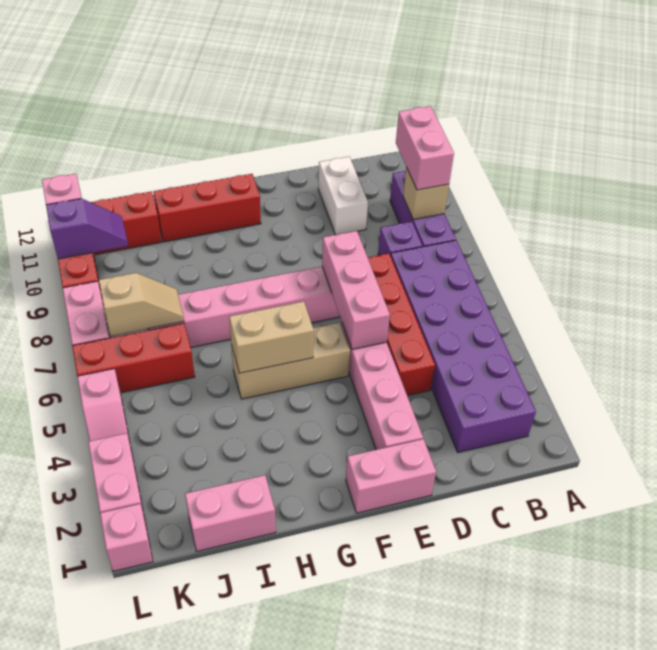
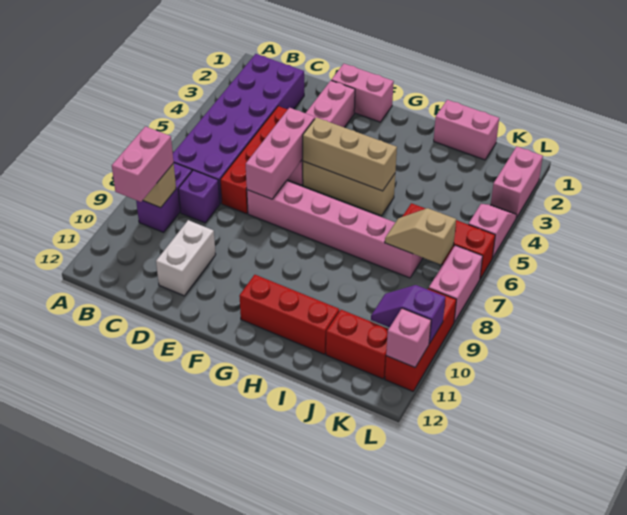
purple 1x3 brick [390,171,456,247] -> purple 1x2 brick [136,163,192,232]
tan 1x2 brick [229,301,314,373] -> tan 1x3 brick [303,117,397,191]
pink 1x1 brick [100,504,153,571] -> none

